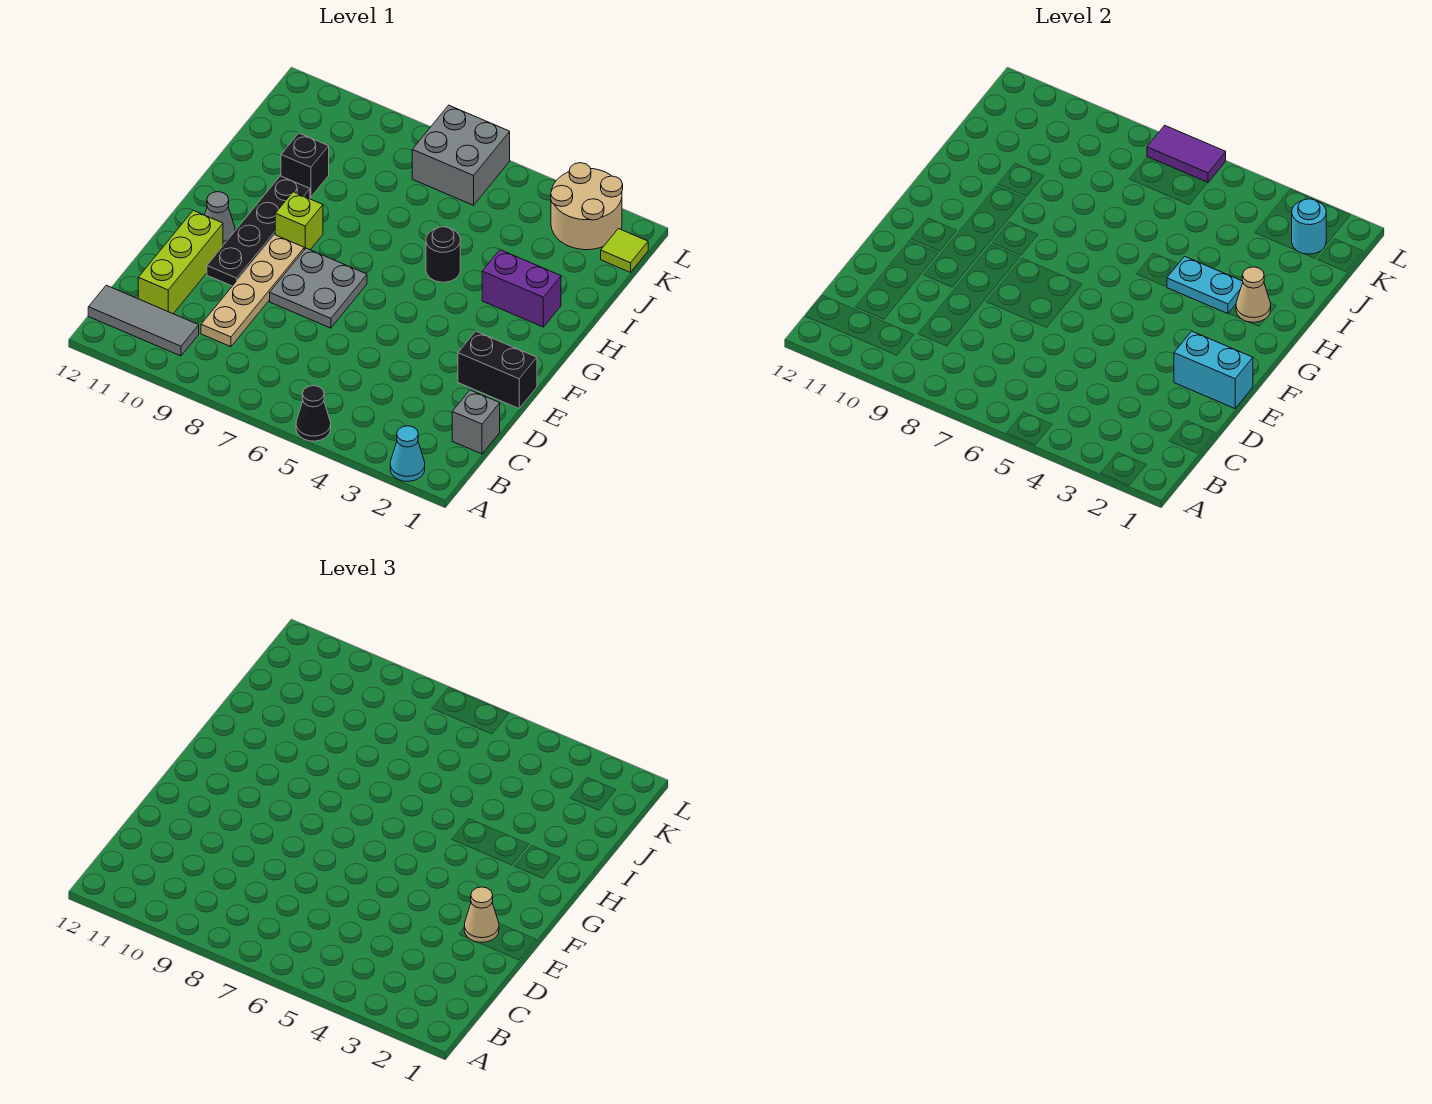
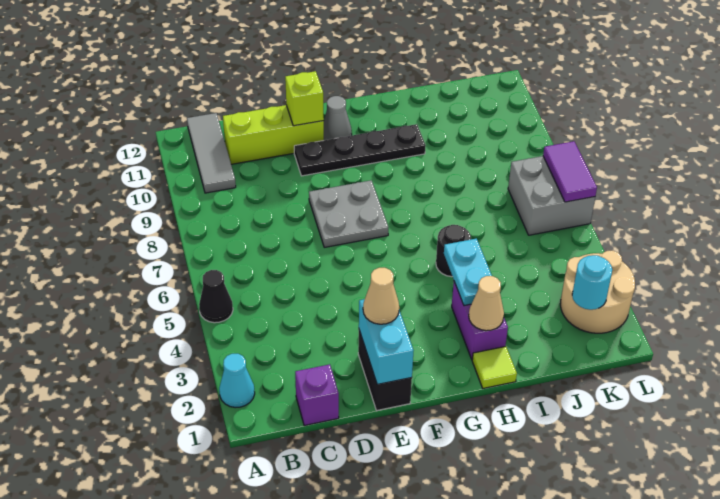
grey 1x1 brick [452,390,500,454] -> purple 1x1 brick [295,364,339,426]
tan 1x4 plate [201,235,304,347] -> none
lime 1x1 brick [275,192,323,250] -> lime 1x1 brick moved to [285,71,324,126]
black 1x1 brick [281,133,329,197] -> none
lime 1x1 tile [601,229,648,272] -> lime 1x1 tile moved to [472,346,517,388]

